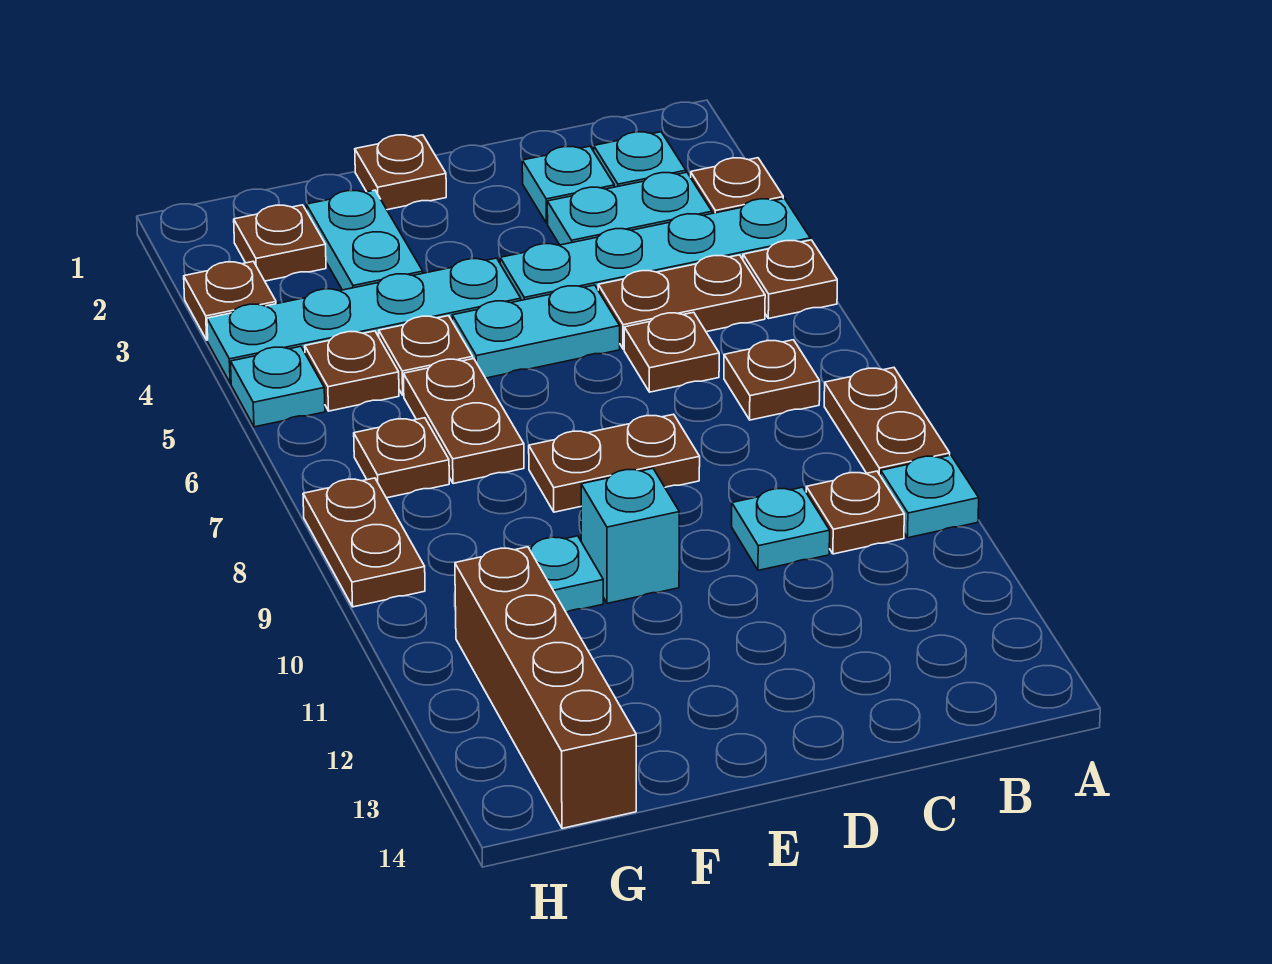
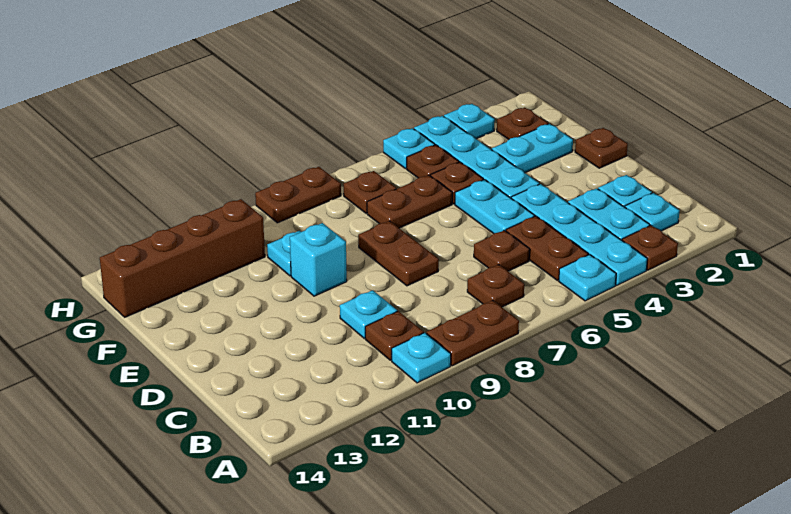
brown 1x1 plate [743,240,837,319] -> cyan 1x1 plate [559,255,616,301]
brown 1x1 plate [184,261,276,340] -> cyan 1x1 plate [444,104,495,139]

